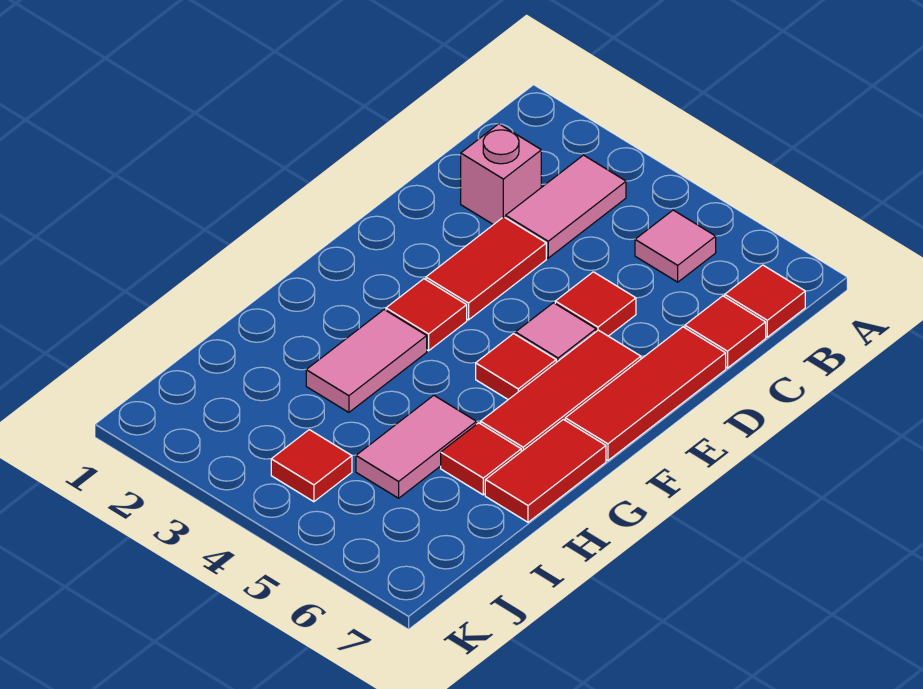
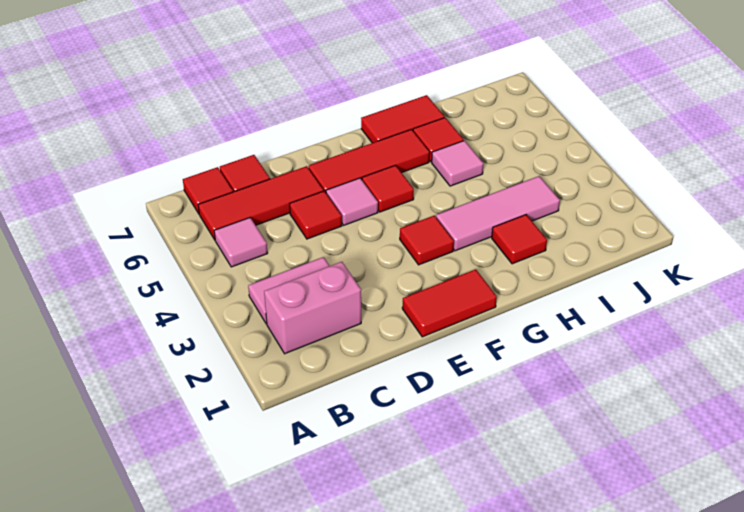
pink 1x1 brick [461,124,541,225] -> pink 1x2 brick [264,262,361,354]
red 1x2 tile [426,217,546,320] -> red 1x2 tile moved to [402,269,497,337]
red 1x3 tile [565,327,726,461] -> red 1x3 tile moved to [198,166,324,240]
pink 1x2 tile [306,310,427,412] -> pink 1x3 tile [436,176,560,251]
pink 1x2 tile [356,395,476,498] -> pink 1x1 tile [432,141,484,186]
red 1x1 tile [271,430,352,502] -> red 1x1 tile moved to [492,215,547,264]

